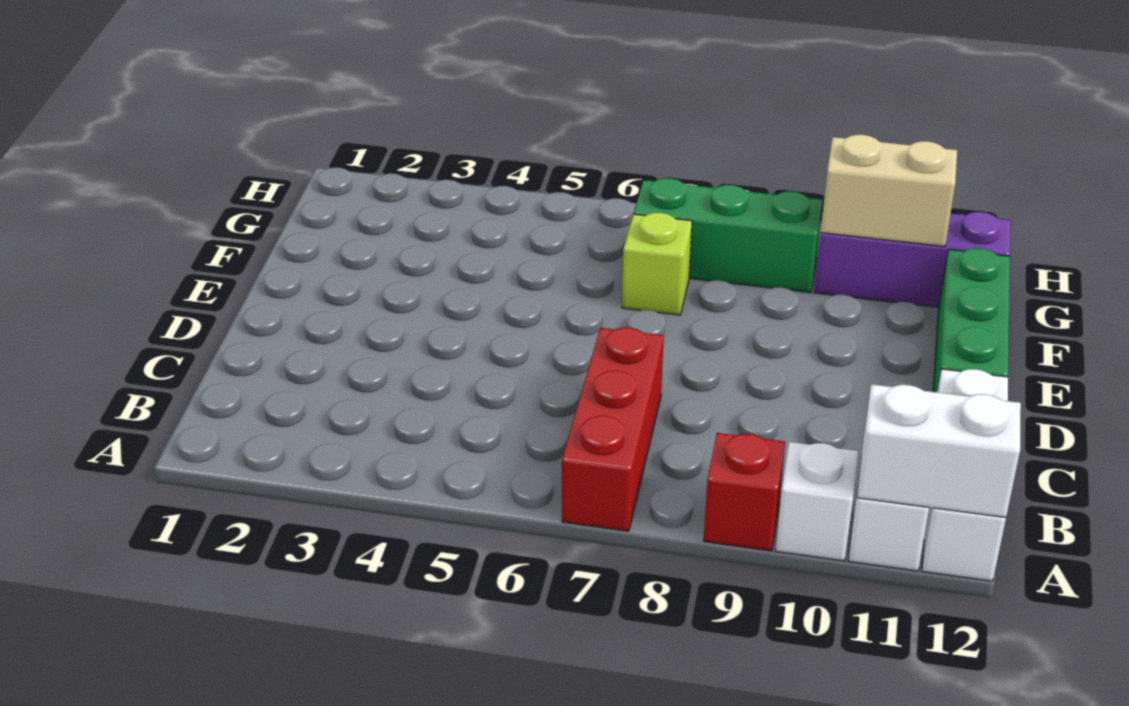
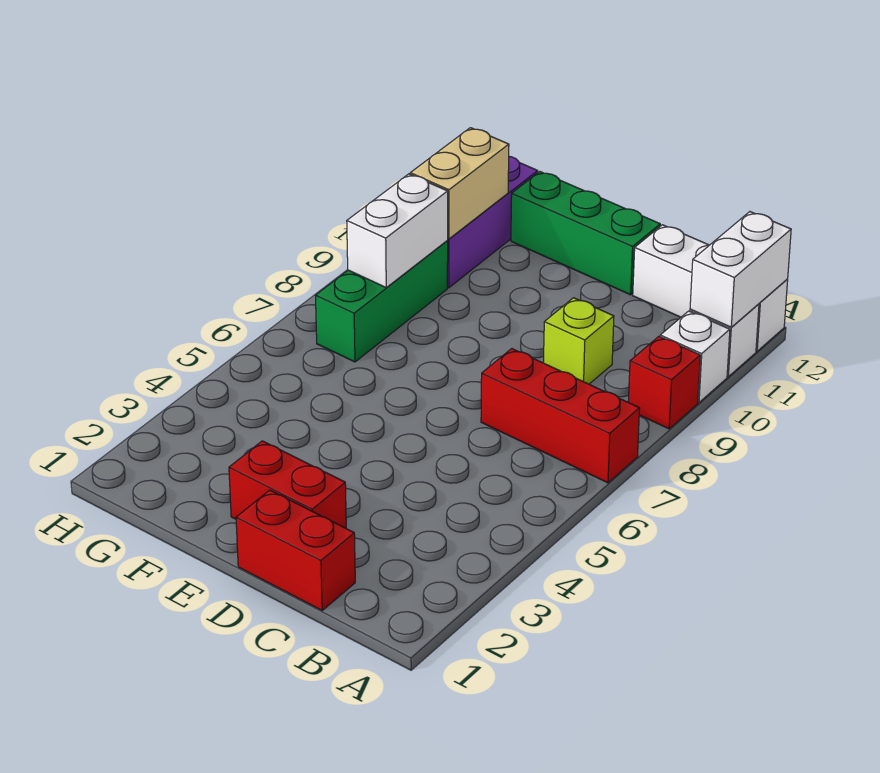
none -> red 1x2 brick [236,490,355,610]
none -> red 1x2 brick [229,441,346,528]
lime 1x1 brick [622,213,692,315] -> lime 1x1 brick moved to [543,298,614,384]
none -> white 1x2 brick [347,174,448,287]

